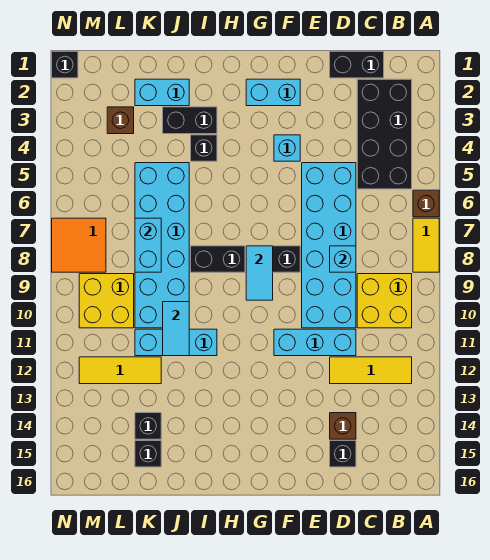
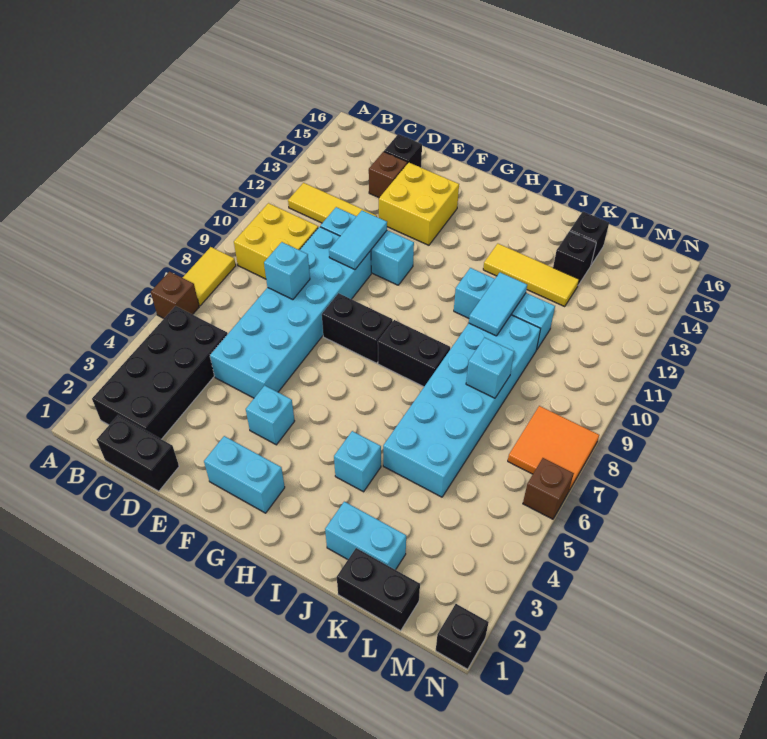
cyan 1x2 tile [246,246,273,300] -> cyan 1x2 tile moved to [329,211,387,270]
black 1x2 brick [163,107,217,134] -> black 1x2 brick moved to [337,548,420,631]
black 1x1 brick [191,135,217,161] -> cyan 1x1 brick [334,431,381,492]
cyan 1x2 brick [135,218,161,272] -> cyan 1x1 brick [466,338,514,398]
yellow 1x3 tile [79,357,161,384] -> yellow 1x3 tile moved to [483,244,579,307]
brown 1x1 brick [107,107,134,134] -> brown 1x1 brick moved to [523,458,574,519]
yellow 2x2 brick [79,274,134,328] -> yellow 2x2 brick moved to [379,163,459,245]

